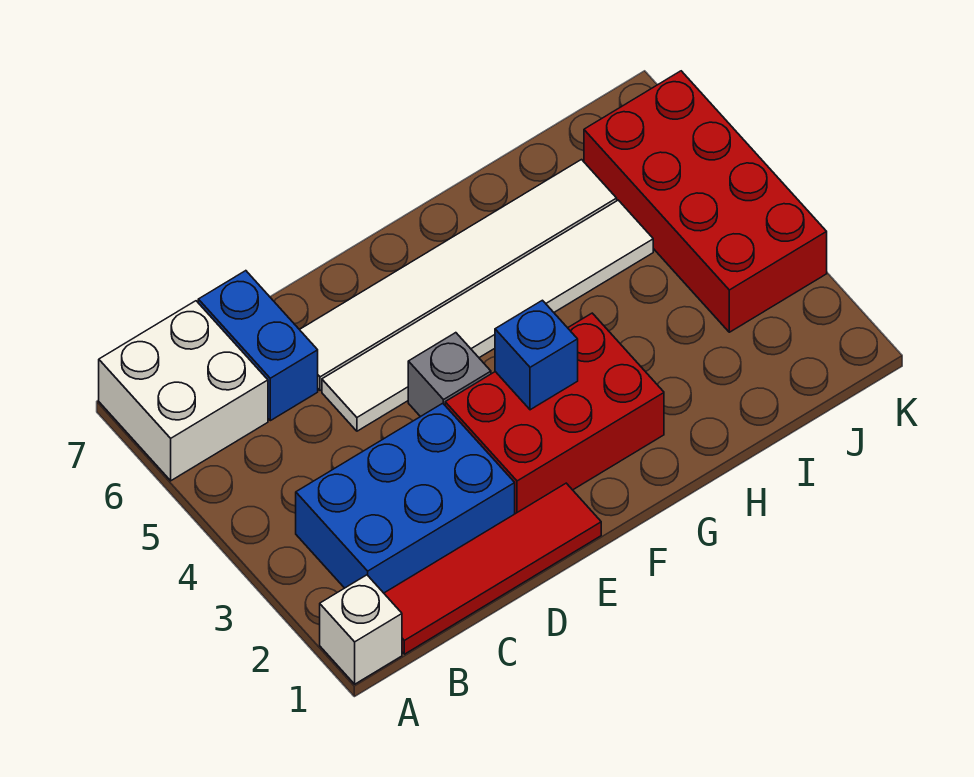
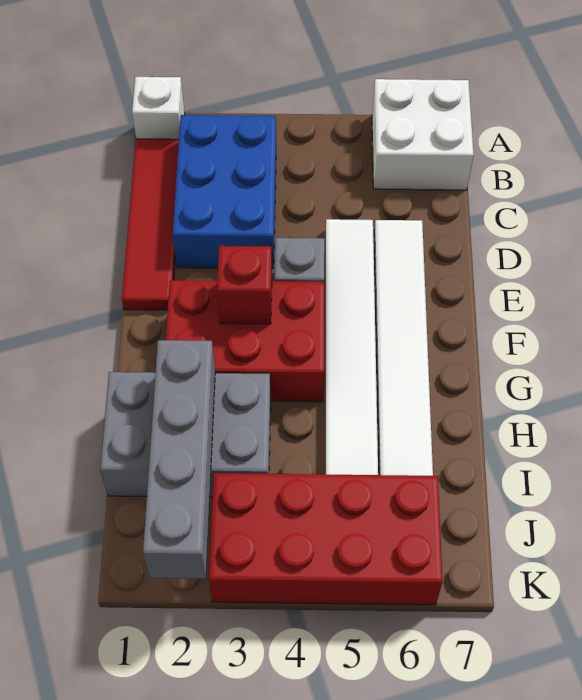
blue 1x2 brick [198,271,318,421] -> none
red 2x3 brick [445,313,664,514] -> red 2x3 brick turned to [166,280,324,402]
blue 1x1 brick [495,300,578,410] -> red 1x1 brick [217,246,272,324]
none -> grey 2x3 brick [100,372,271,497]
none -> grey 1x4 brick [143,340,215,579]

